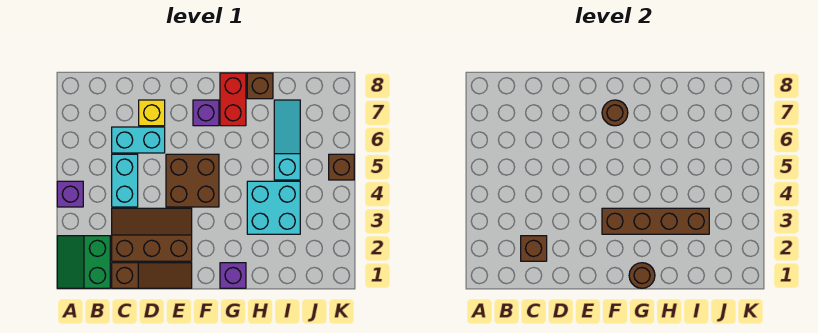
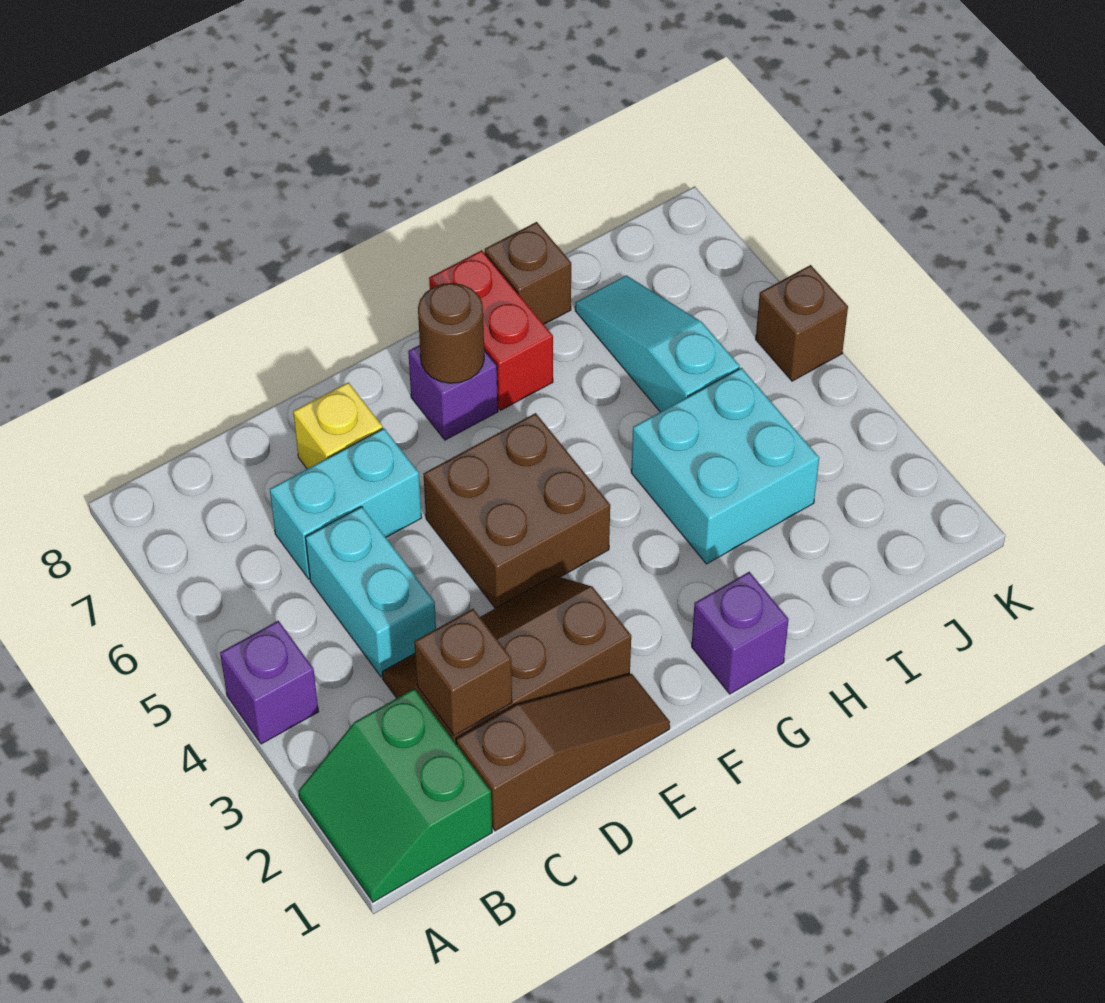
brown 1x4 brick [602,208,709,234] -> none
brown 1x1 round brick [629,263,655,288] -> none

